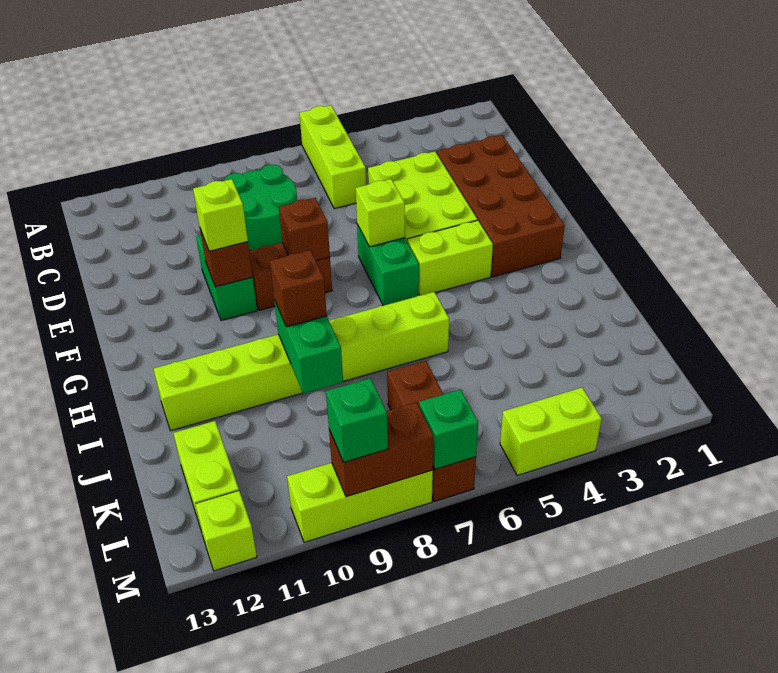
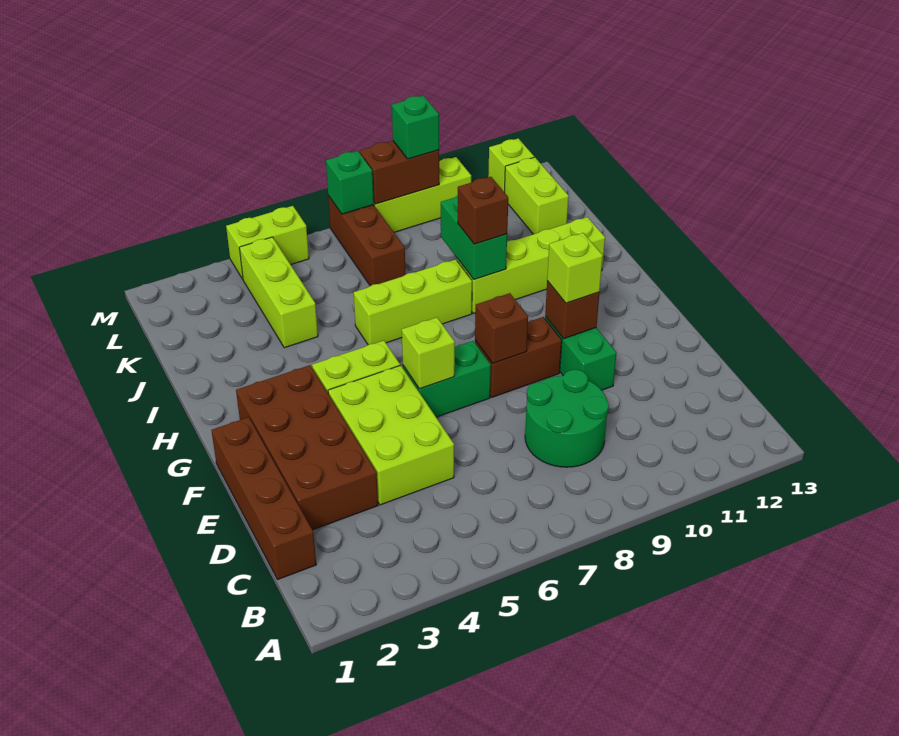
lime 1x3 brick [300,105,366,209] -> lime 1x3 brick moved to [239,237,318,348]
none -> brown 1x4 brick [211,417,316,579]
green 1x2 brick [357,224,419,306] -> green 1x2 brick turned to [403,341,491,417]

